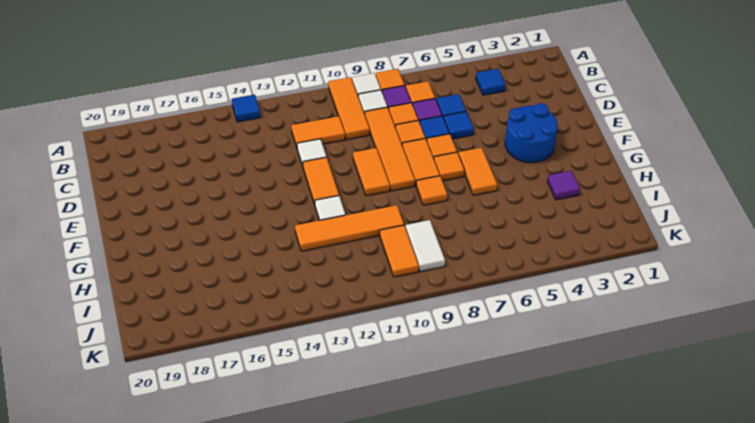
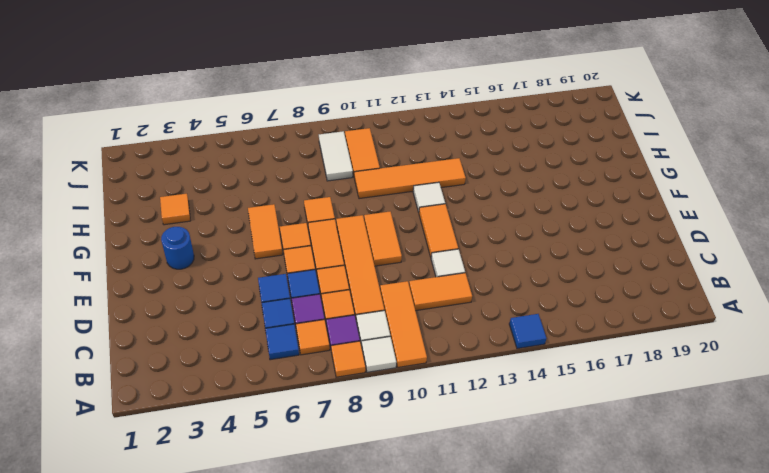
blue 1x1 tile [476,69,506,95] -> blue 1x1 tile moved to [265,324,299,360]
blue 2x2 round brick [505,103,558,163] -> blue 1x1 round brick [161,227,194,269]
purple 1x1 tile [547,171,580,200] -> orange 1x1 tile [160,194,190,225]

